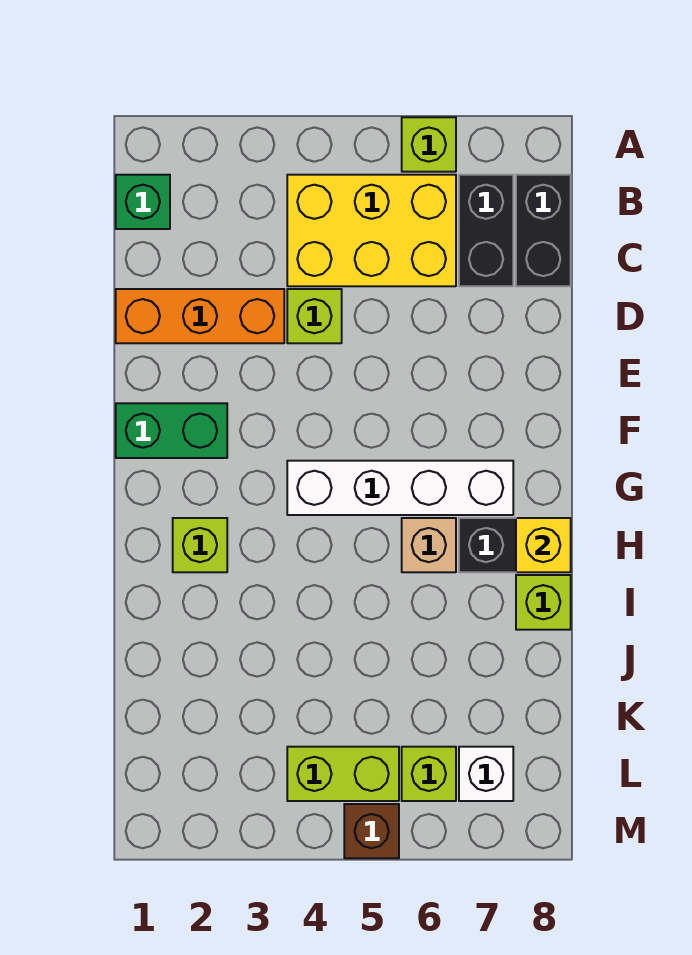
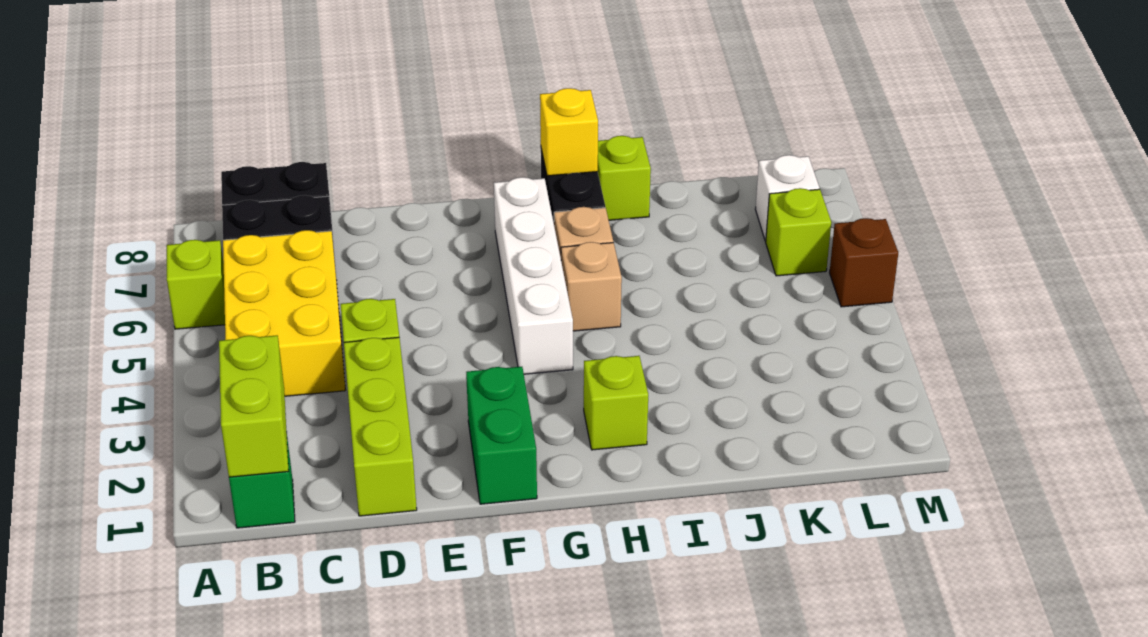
orange 1x3 brick [116,289,284,343] -> lime 1x3 brick [344,337,417,516]
none -> tan 1x1 brick [561,242,622,331]
lime 1x2 brick [287,747,399,801] -> lime 1x2 brick moved to [219,335,289,477]

